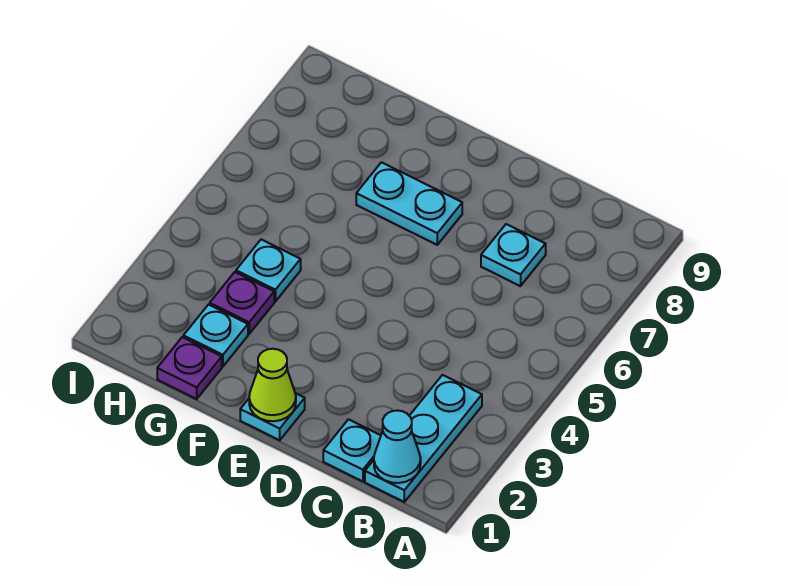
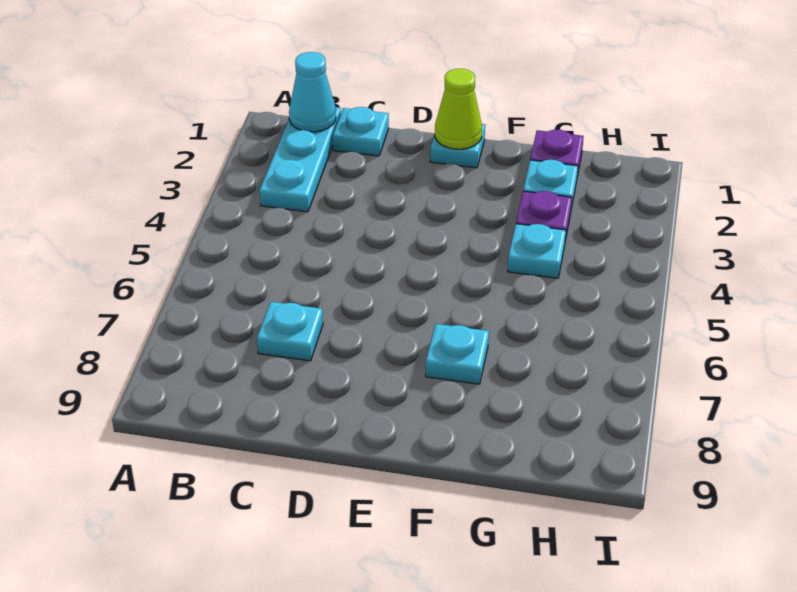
cyan 1x2 plate [356,162,462,245] -> cyan 1x1 plate [426,324,489,384]

